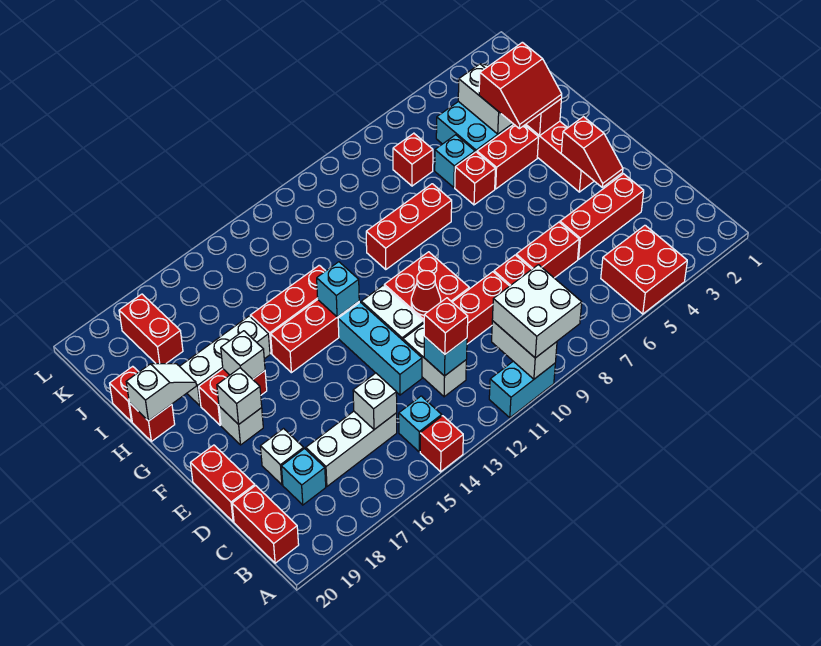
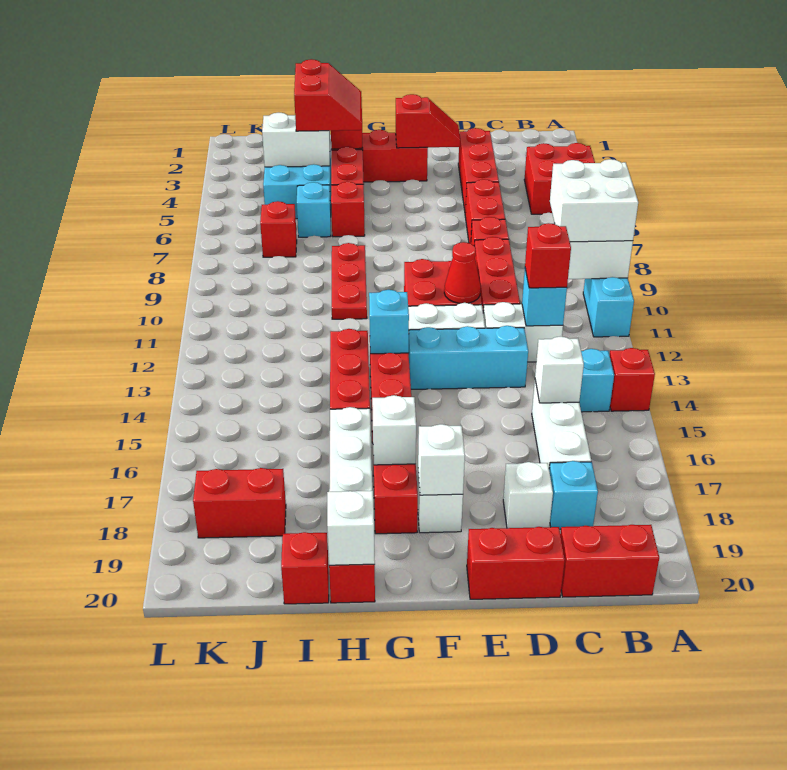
red 1x3 brick [366,184,452,270] -> red 1x3 plate [332,243,367,319]

